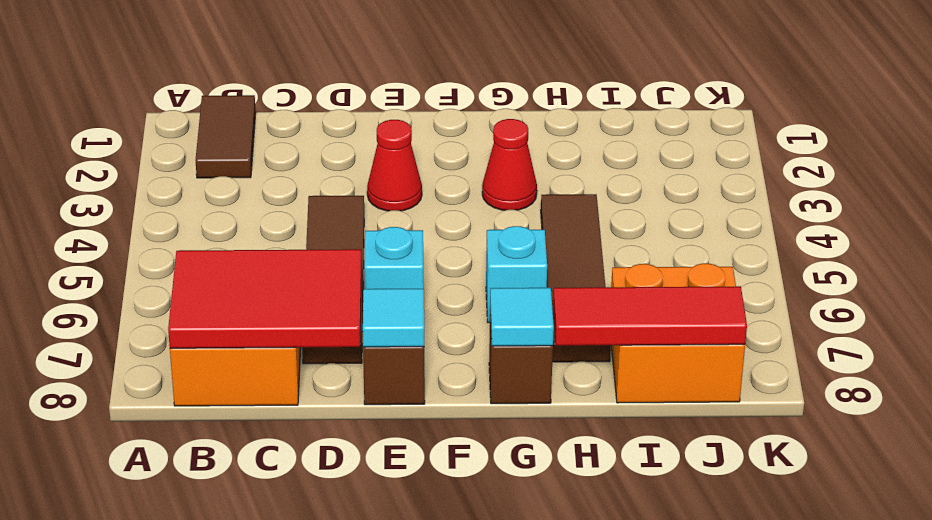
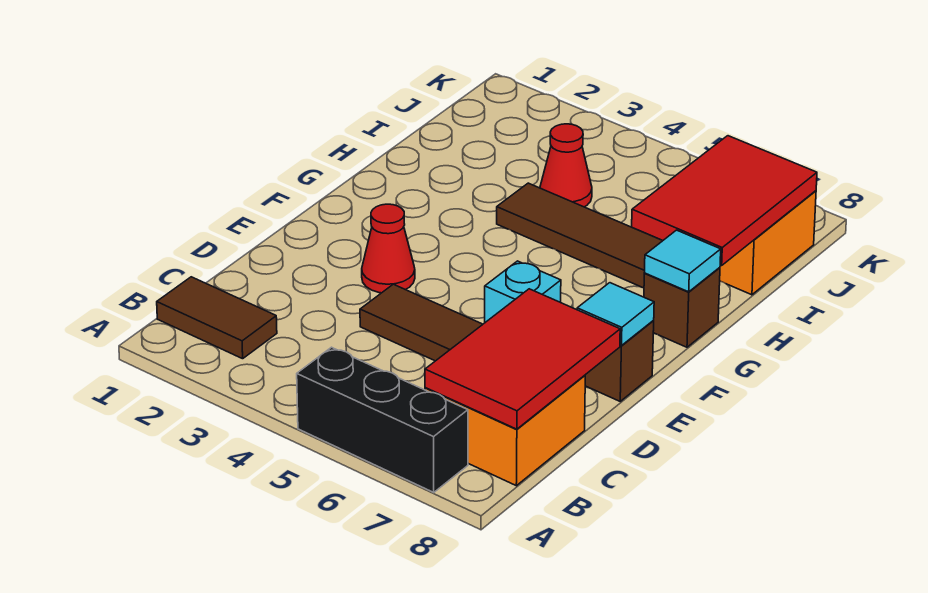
none -> black 1x3 brick [297,347,468,492]
red 1x1 cone [482,119,537,210] -> red 1x1 cone moved to [540,124,592,207]
cyan 1x1 brick [486,226,547,323] -> none
red 1x3 tile [553,286,747,346] -> red 2x3 tile [632,136,817,266]

